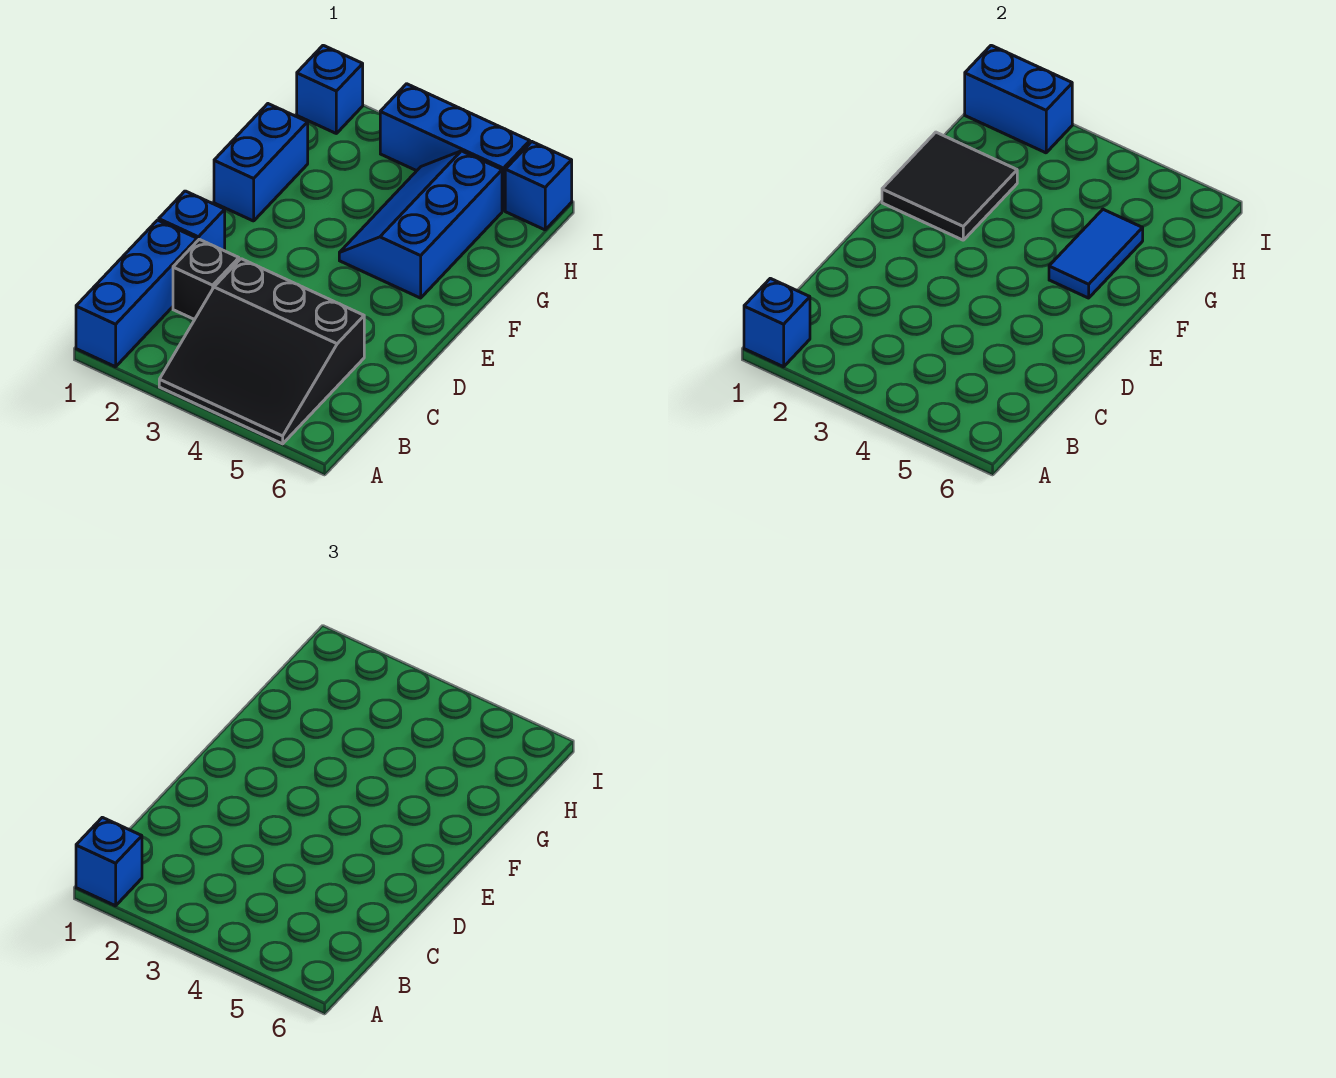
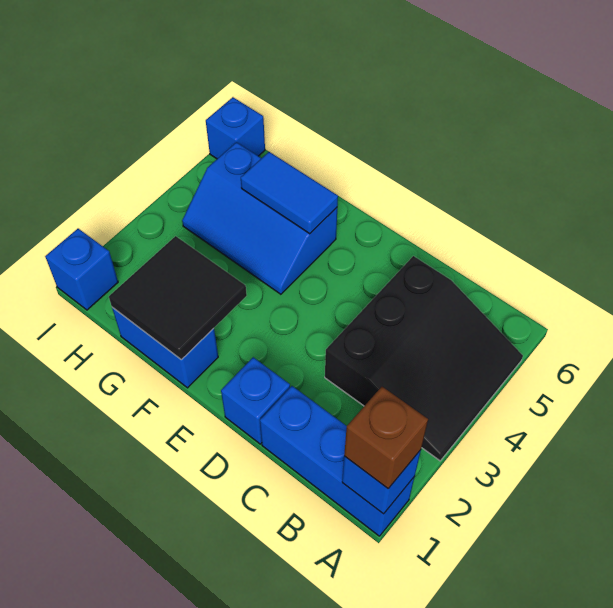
blue 1x1 brick [76,817,142,906] -> brown 1x1 brick [344,387,428,489]
black 1x1 brick [173,239,239,320] -> none
blue 1x2 brick [965,45,1072,153] -> none
blue 1x3 brick [380,84,530,210] -> none

